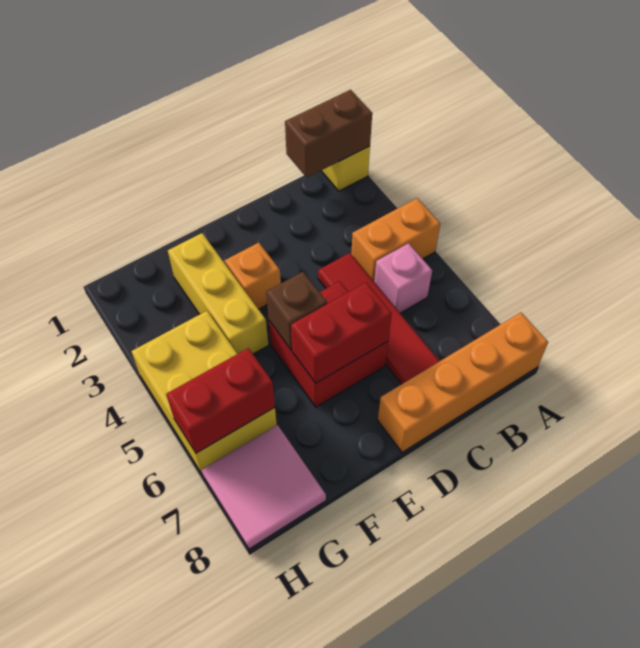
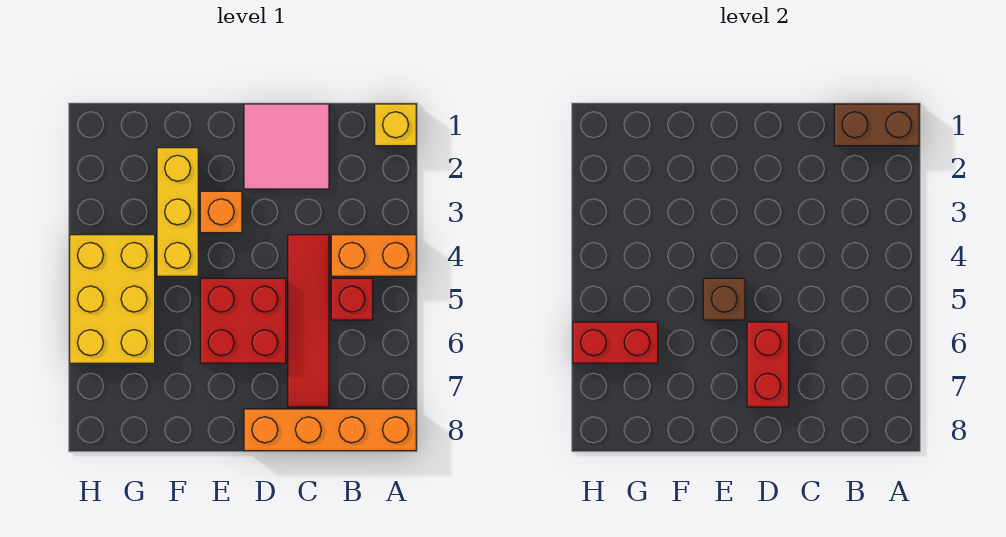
pink 1x1 brick [374,243,432,313] -> red 1x1 brick [331,278,373,320]
red 1x2 brick [291,283,392,383] -> red 1x2 brick turned to [747,322,789,407]
pink 2x2 tile [202,425,326,549] -> pink 2x2 tile moved to [244,104,329,189]

